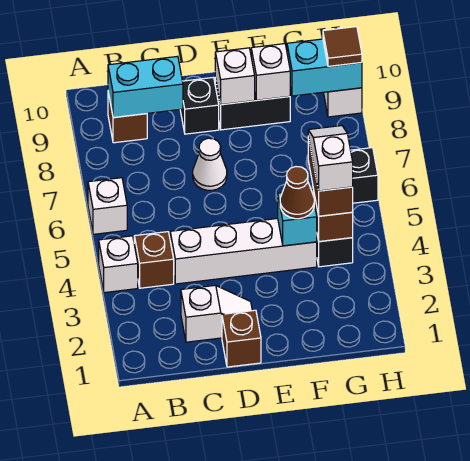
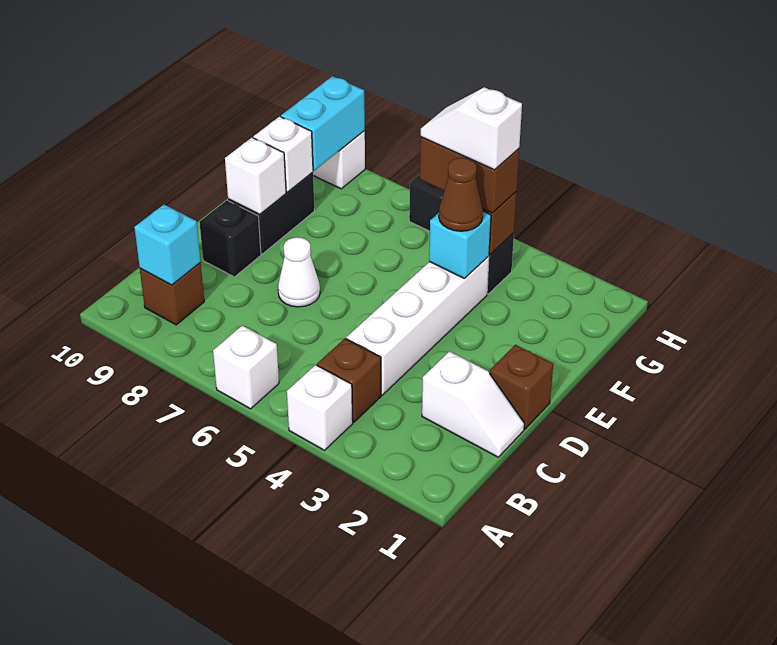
cyan 1x2 brick [108,56,183,118] -> cyan 1x1 brick [134,205,201,285]
white 1x2 slope [181,285,252,342] -> white 1x2 slope turned to [422,351,524,457]
brown 1x1 tile [323,27,362,66] -> none

